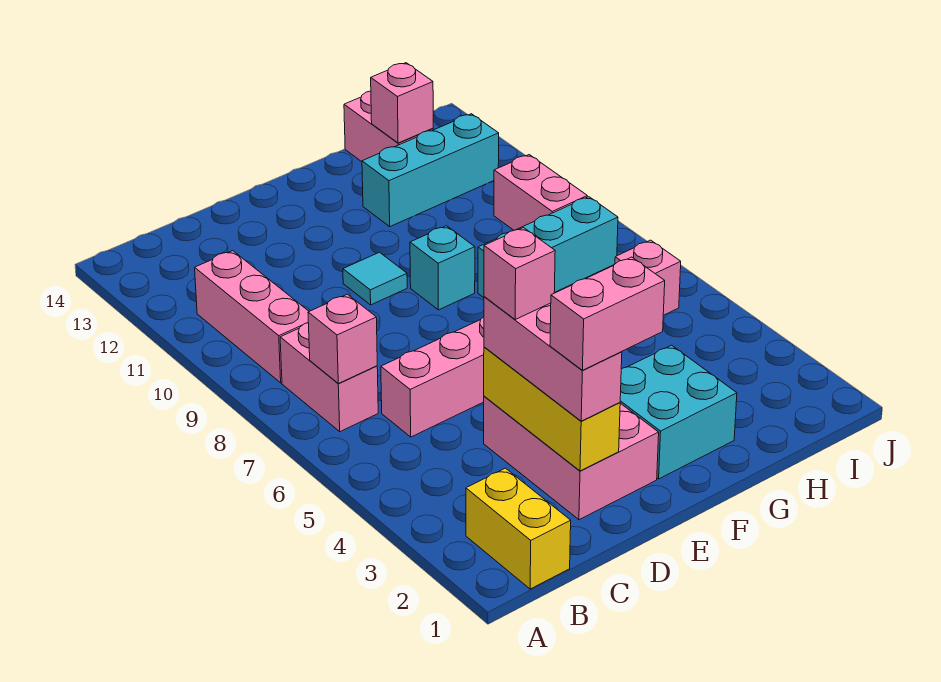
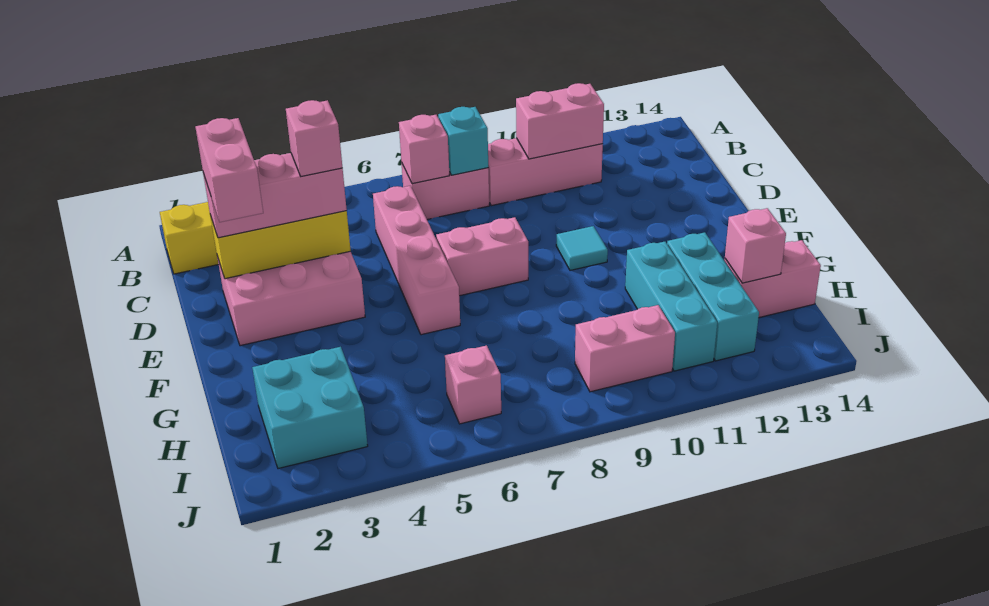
none -> pink 1x2 brick [516,83,604,159]
none -> pink 1x2 brick [436,217,528,296]
cyan 2x2 brick [620,345,737,479] -> cyan 2x2 brick moved to [252,347,368,469]
cyan 1x1 brick [410,226,475,310] -> cyan 1x1 brick moved to [438,107,488,175]
cyan 1x3 brick [478,197,618,298] -> cyan 1x3 brick moved to [625,242,717,371]

